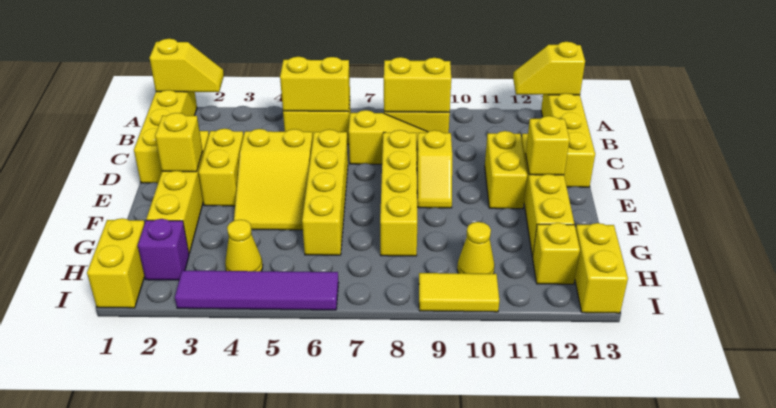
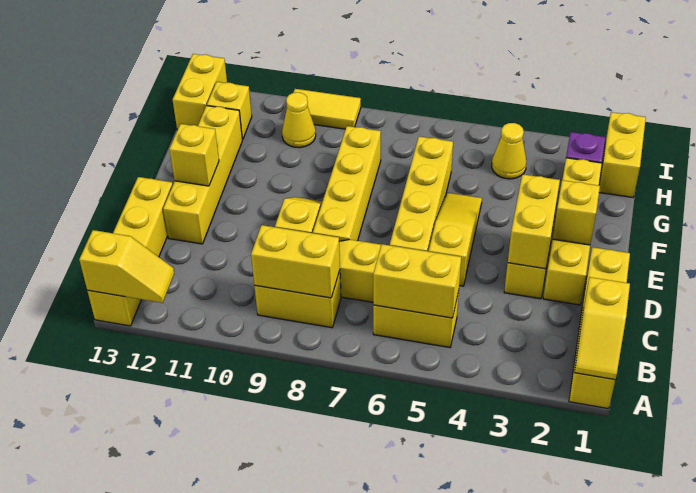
yellow 1x2 slope [150,39,224,92] -> yellow 1x2 slope turned to [575,277,630,380]
yellow 2x3 slope [234,129,313,230] -> yellow 1x3 slope [429,193,482,286]
yellow 1x2 brick [485,131,527,209] -> yellow 1x2 brick moved to [508,174,560,269]
purple 1x4 tile [175,270,339,310] -> none

